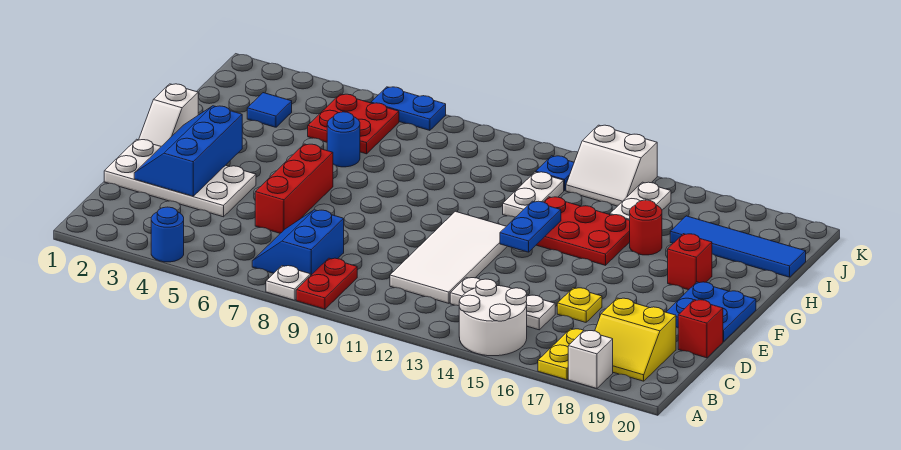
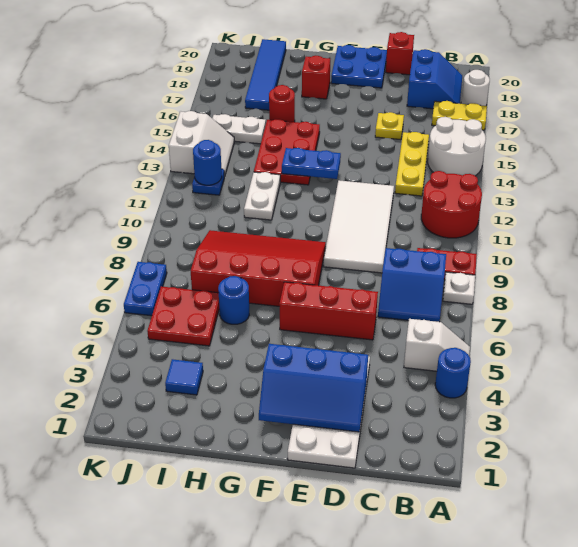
none -> red 2x2 round brick [421,171,482,238]
white 1x1 brick [568,330,613,388] -> white 1x1 round brick [461,70,490,106]
yellow 2x2 slope [595,298,676,381] -> blue 2x2 slope [407,49,462,109]
white 2x4 tile [390,211,507,303] -> white 2x4 tile turned to [323,180,394,273]
white 1x3 plate [450,277,555,330] -> yellow 1x3 plate [395,132,429,196]
white 1x2 slope [139,84,198,146] -> white 1x2 slope moved to [404,319,470,371]
none -> red 3x4 slope [191,230,326,306]
white 1x2 plate [503,172,564,217] -> white 1x2 plate turned to [244,172,280,220]
none -> blue 1x1 round brick [193,140,222,185]

